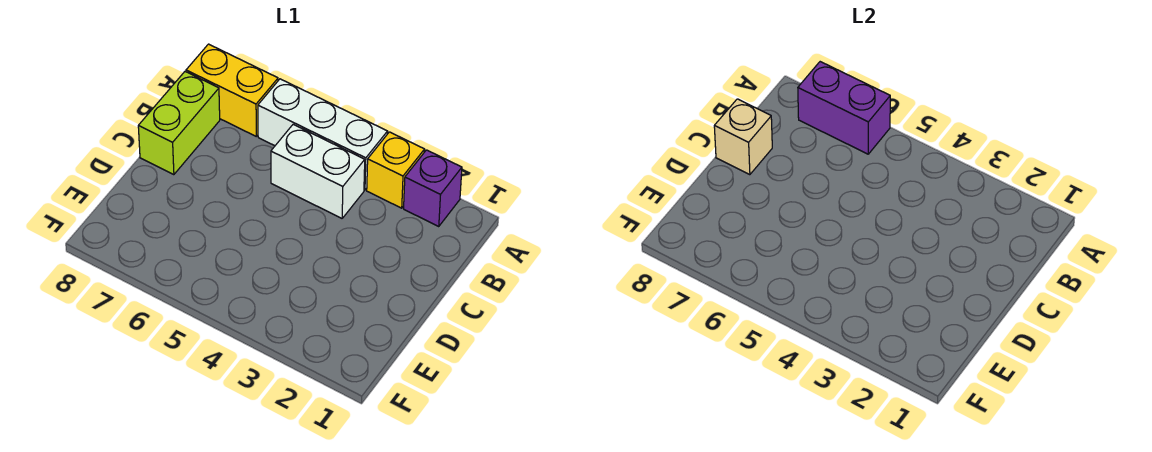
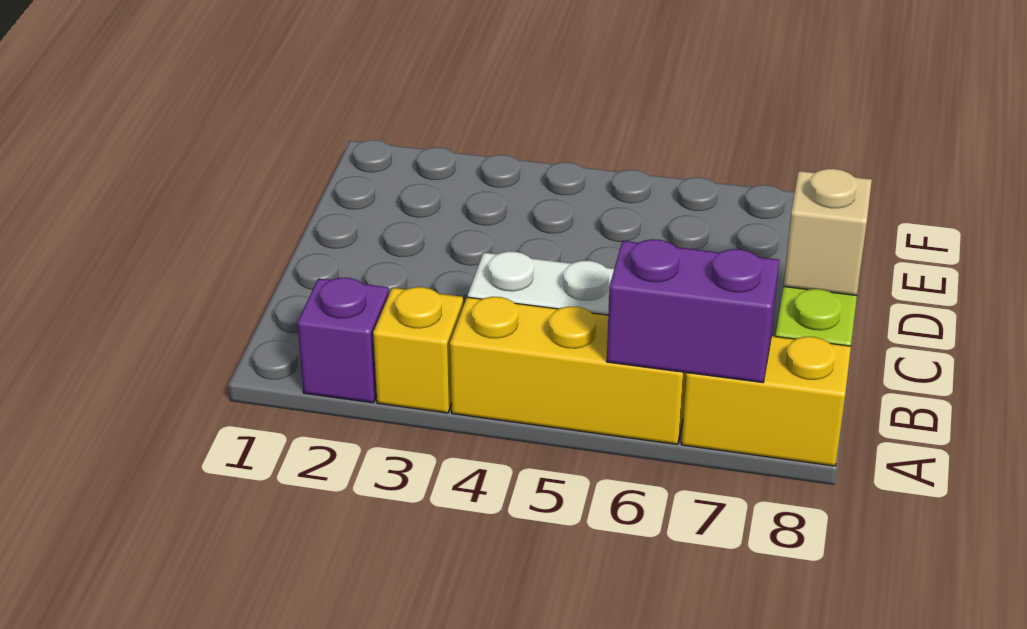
white 1x3 brick [258,79,388,190] -> yellow 1x3 brick [450,297,686,444]

